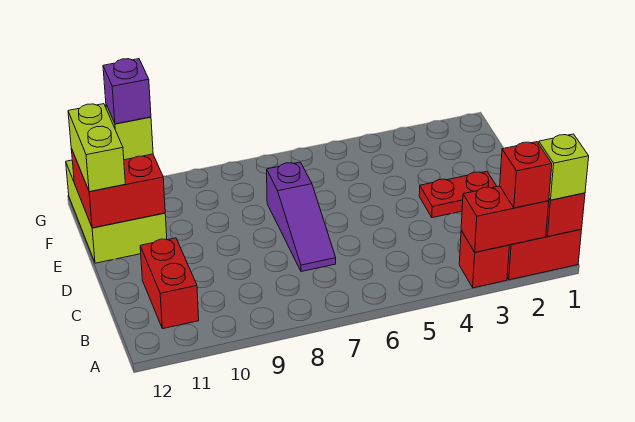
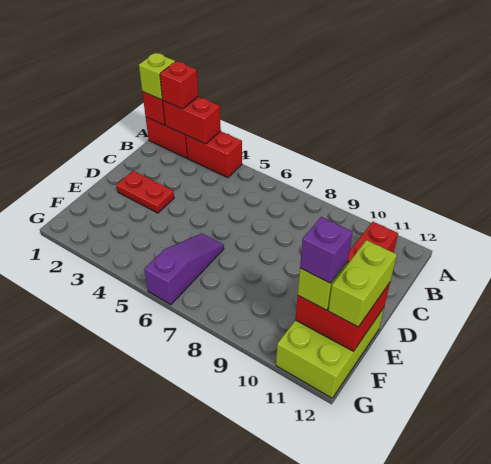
red 1x1 brick [459,231,509,288] -> red 1x2 brick [186,131,242,178]
purple 1x3 slope [267,162,336,272] -> purple 1x3 slope moved to [145,233,224,305]

